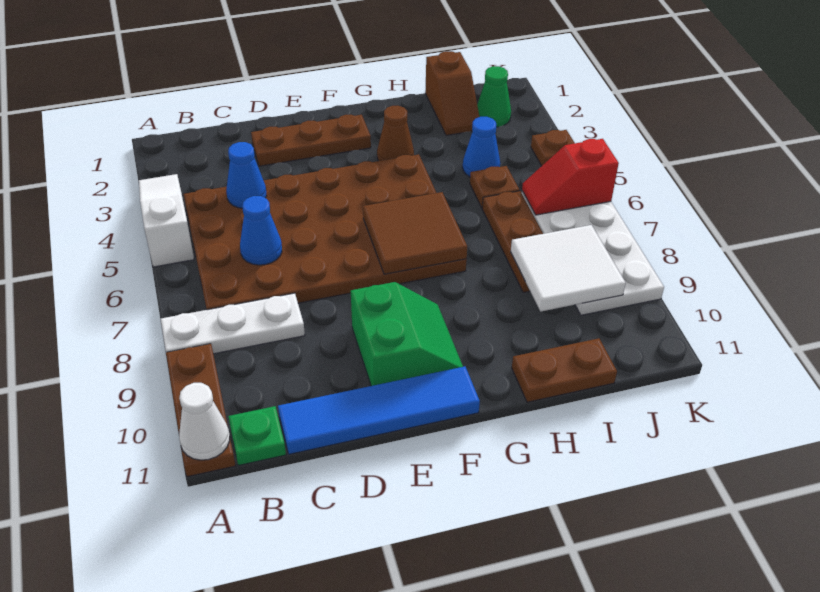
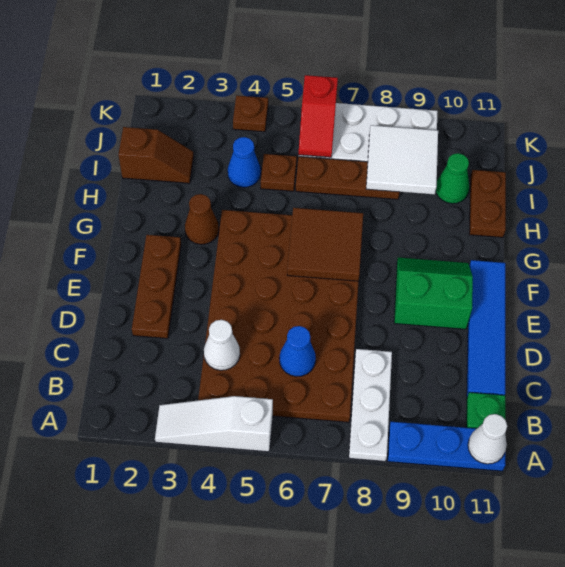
brown 1x3 plate [166,344,236,477] -> blue 1x3 plate [388,422,505,471]
blue 1x1 cone [226,142,267,208] -> white 1x1 cone [204,320,240,370]
green 1x1 cone [477,66,511,127] -> green 1x1 cone moved to [436,153,469,204]

